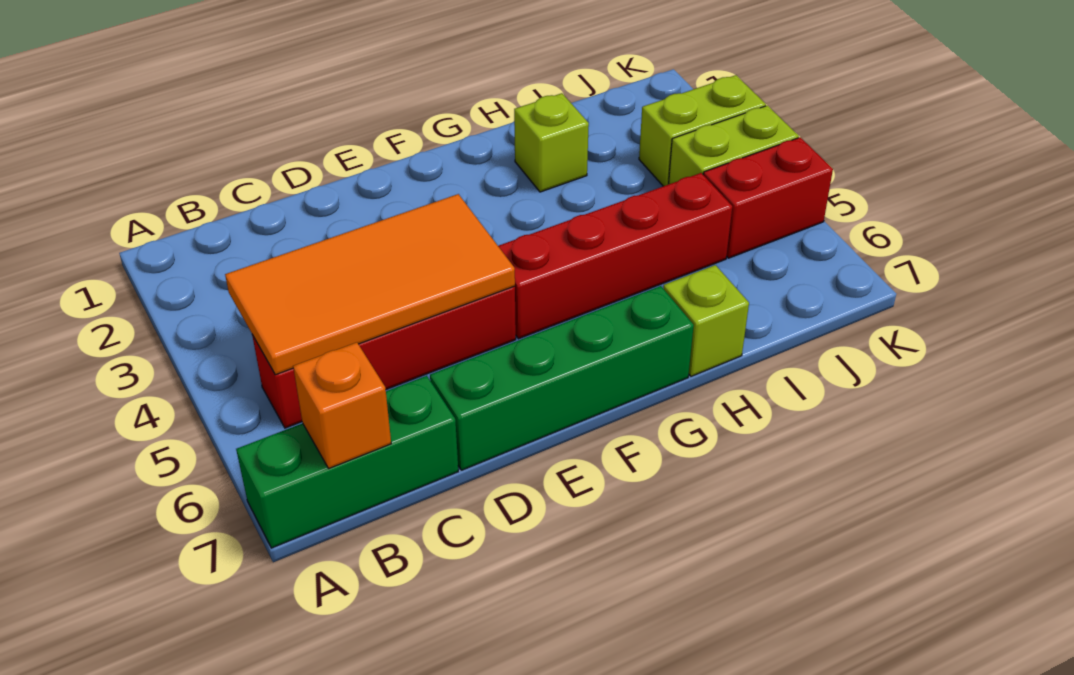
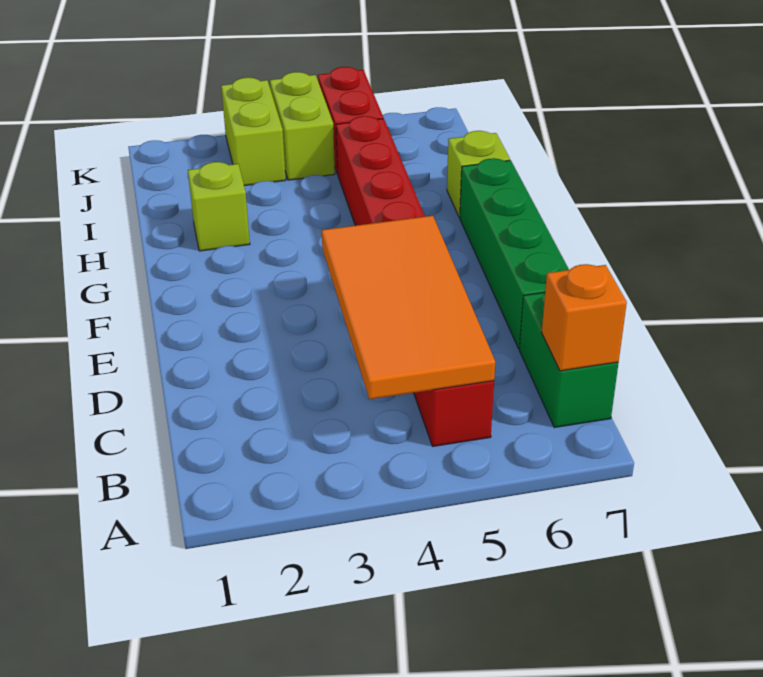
green 1x3 brick [236,376,458,548] -> green 1x2 brick [519,292,618,428]

